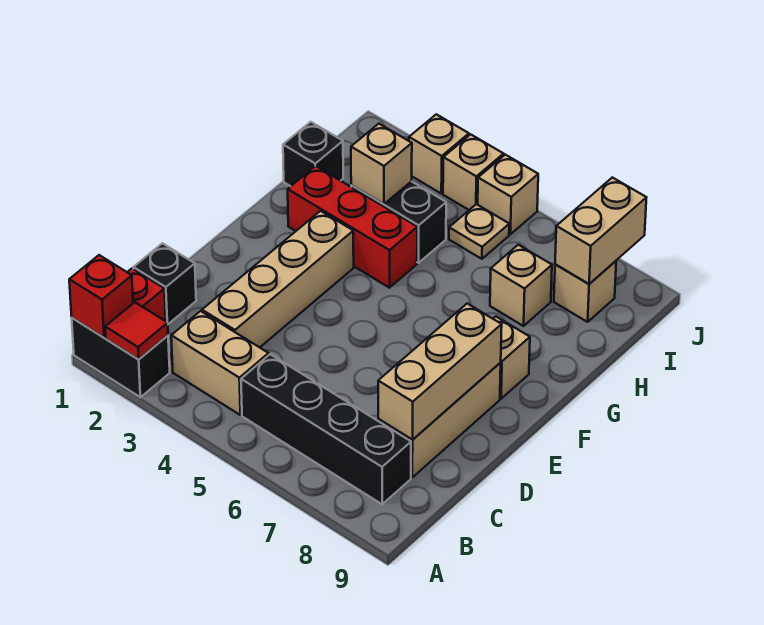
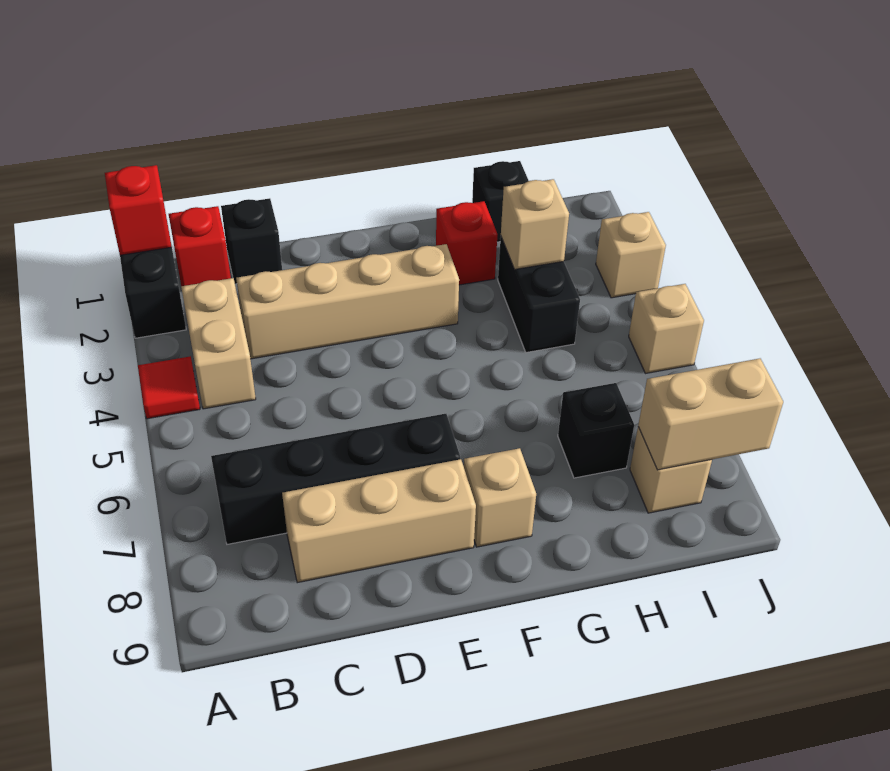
red 1x1 tile [105,302,168,359] -> red 1x1 tile moved to [138,356,200,419]
black 1x4 brick [241,354,411,504] -> black 1x4 brick turned to [211,414,460,544]
tan 1x3 brick [378,304,502,440] -> none
red 1x3 brick [288,166,417,288] -> red 1x1 brick [436,201,498,285]
tan 1x1 brick [490,245,552,326] -> black 1x1 brick [558,383,634,478]
tan 1x1 plate [449,204,509,259] -> none
tan 1x1 brick [443,134,504,210] -> none

